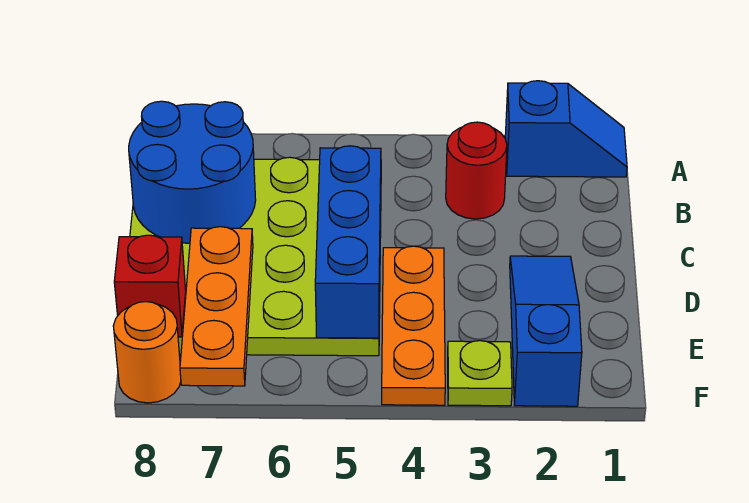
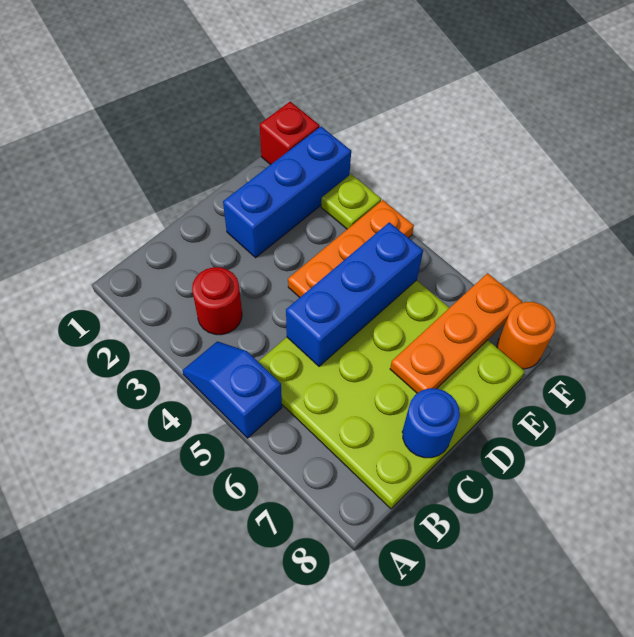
blue 1x2 slope [505,81,627,177] -> blue 1x2 slope moved to [183,341,282,438]
blue 2x2 round brick [129,101,256,243] -> blue 1x1 round brick [402,388,460,458]
blue 1x3 slope [510,256,582,406] -> blue 1x3 brick [223,127,351,258]
red 1x1 brick [114,235,186,337] -> red 1x1 brick moved to [260,102,320,165]

